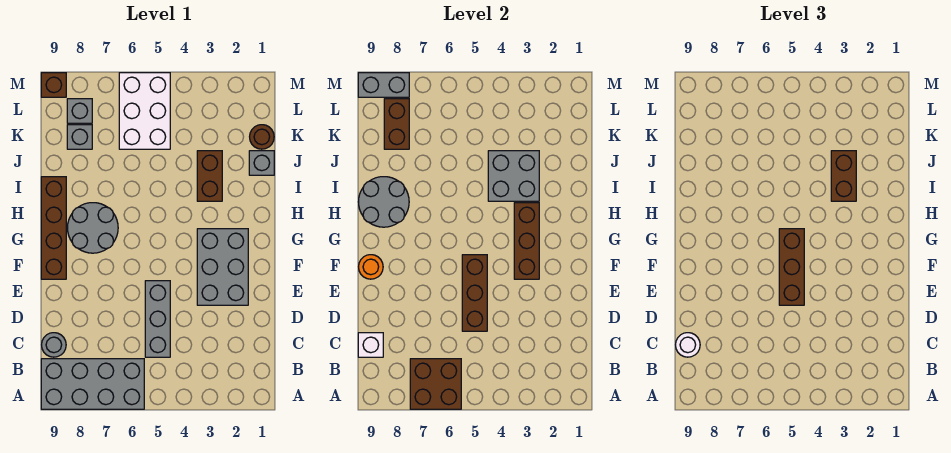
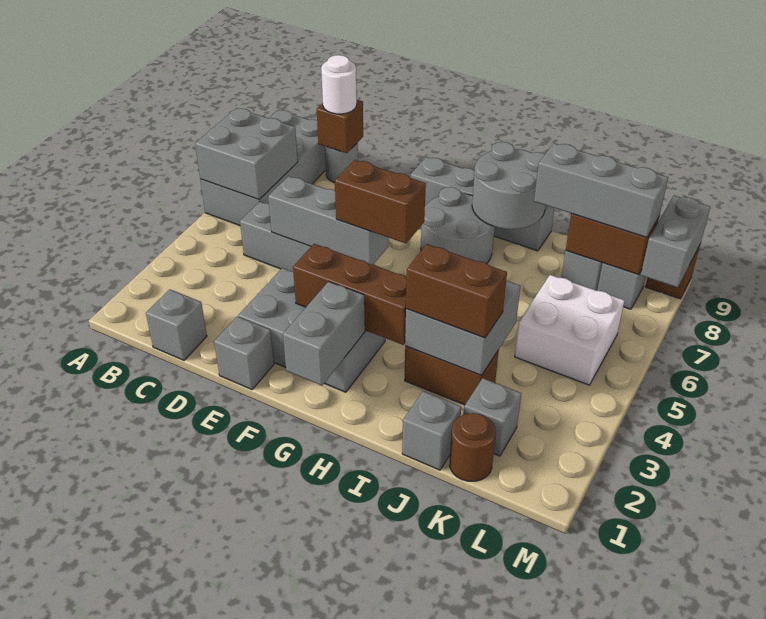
brown 2x2 brick [410,359,461,409] -> grey 2x2 brick [195,108,298,199]
none -> grey 1x1 brick [146,289,207,360]
white 1x1 brick [358,333,383,357] -> brown 1x1 brick [317,100,363,153]
brown 1x3 brick [462,255,487,331] -> grey 1x3 brick [268,176,388,265]
none -> grey 1x1 brick [214,316,274,389]
brown 1x3 brick [779,229,804,305] -> brown 1x2 brick [335,160,426,244]
brown 1x4 brick [41,177,66,279] -> grey 1x4 brick [411,157,554,251]
orange 1x1 round brick [359,255,383,279] -> none
none -> grey 1x2 brick [283,282,365,385]
none -> grey 1x3 brick [534,143,668,237]
none -> grey 1x1 brick [464,378,521,456]
white 2x3 brick [119,73,170,149] -> white 2x2 brick [515,275,625,385]

